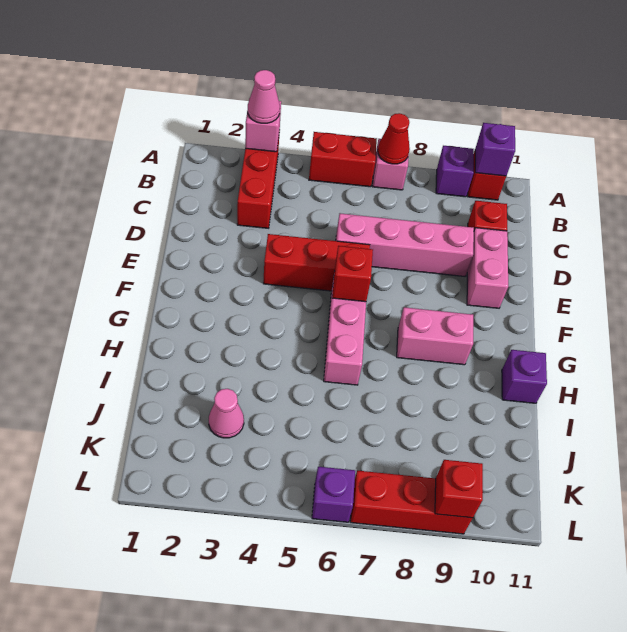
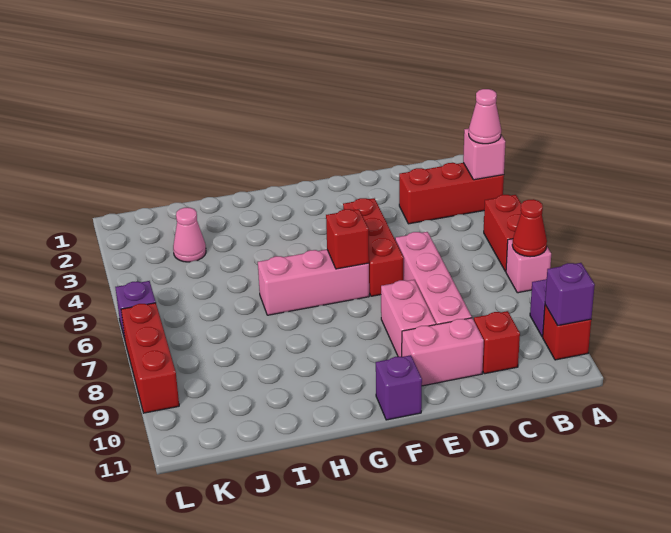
pink 1x2 brick [397,307,473,365] -> pink 1x2 brick moved to [381,280,436,357]
purple 1x1 brick [502,350,547,403] -> purple 1x1 brick moved to [376,355,422,420]
red 1x1 brick [435,460,483,518] -> none

